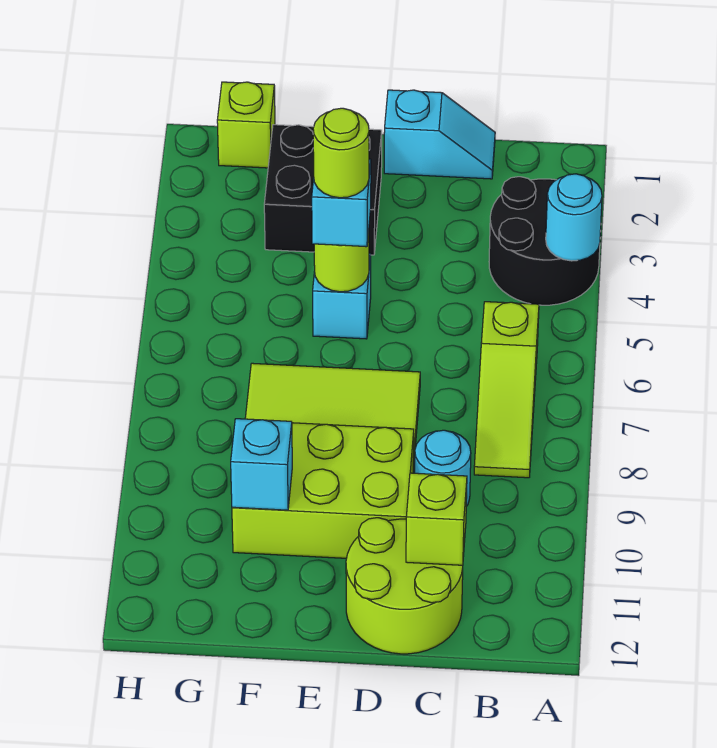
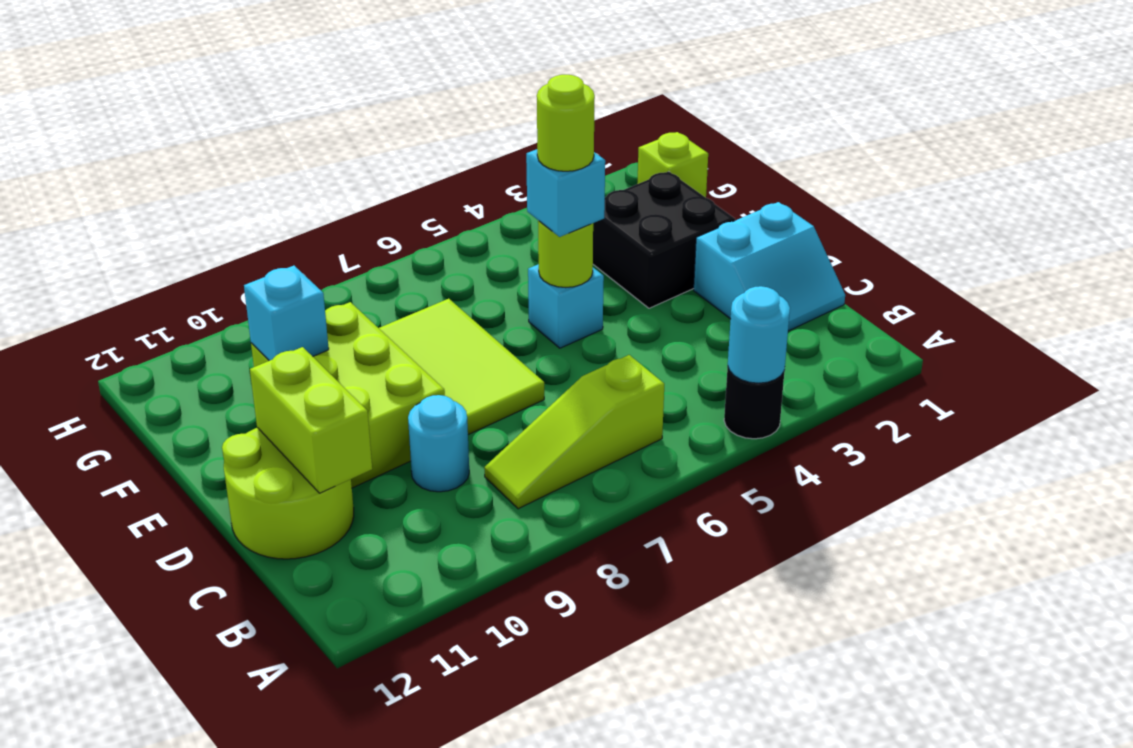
black 2x2 round brick [489,177,601,305] -> black 1x1 round brick [724,367,785,439]
cyan 1x2 slope [384,90,495,179] -> cyan 2x2 slope [694,202,845,331]
lime 1x1 brick [406,473,467,565] -> lime 1x2 brick [250,347,372,493]

